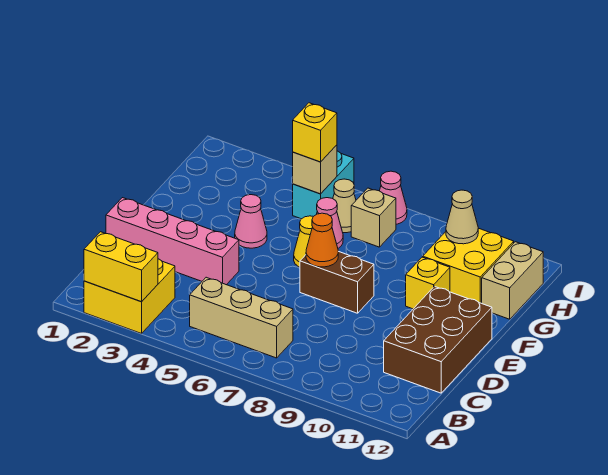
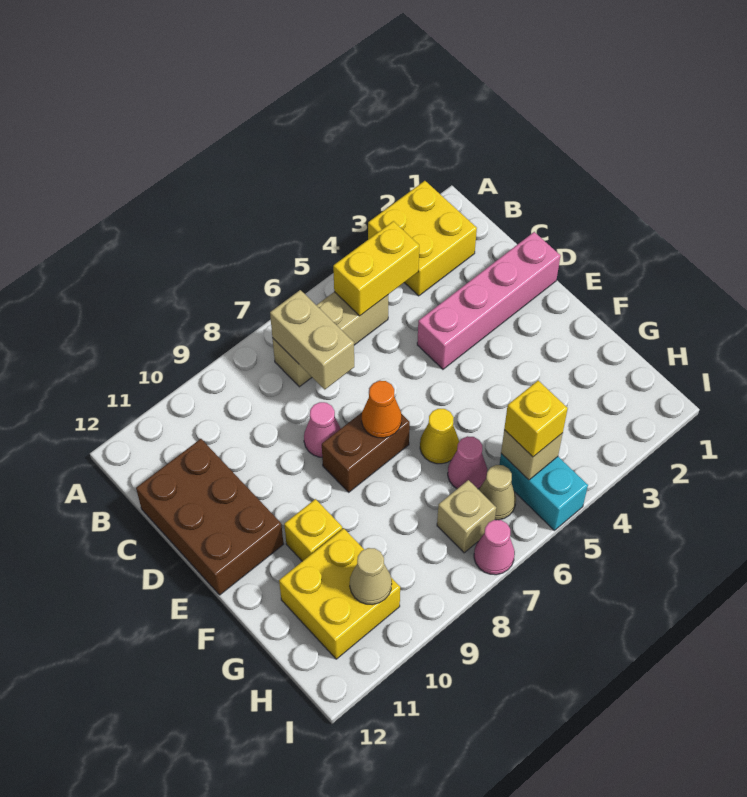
yellow 1x2 brick [84,232,158,302] -> yellow 1x2 brick moved to [333,221,419,316]
pink 1x1 cone [235,195,267,248] -> pink 1x1 cone moved to [304,402,341,457]
tan 1x2 brick [482,242,543,319] -> tan 1x2 brick moved to [270,290,354,389]

